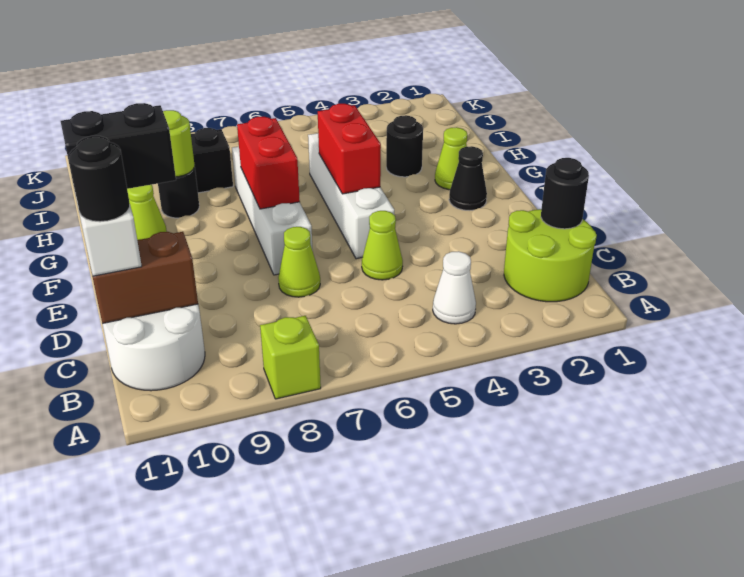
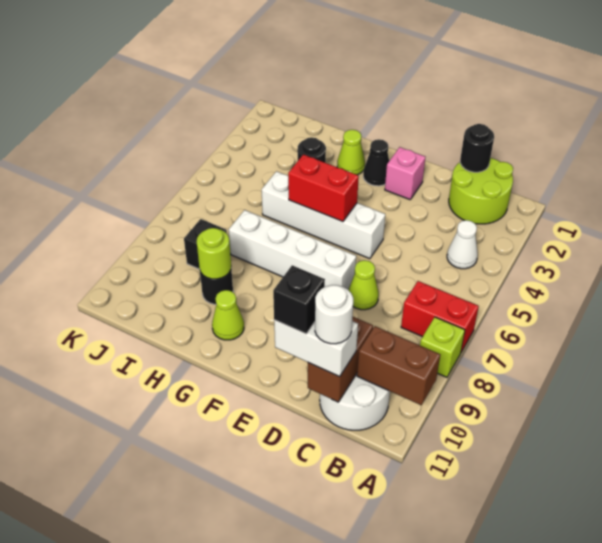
none -> brown 1x2 brick [357,326,440,405]
black 1x1 round brick [68,136,130,222] -> white 1x1 round brick [315,285,353,344]
lime 1x1 cone [362,211,403,280] -> none
black 1x2 brick [61,103,176,189] -> black 1x1 brick [273,265,325,334]
none -> pink 1x1 brick [385,147,425,200]
red 1x2 brick [237,117,300,209] -> red 1x2 brick moved to [401,281,479,352]

